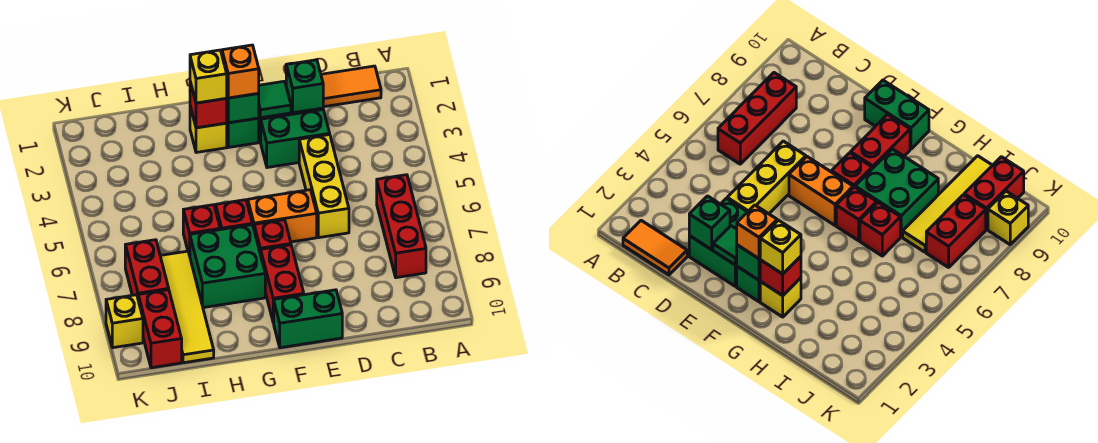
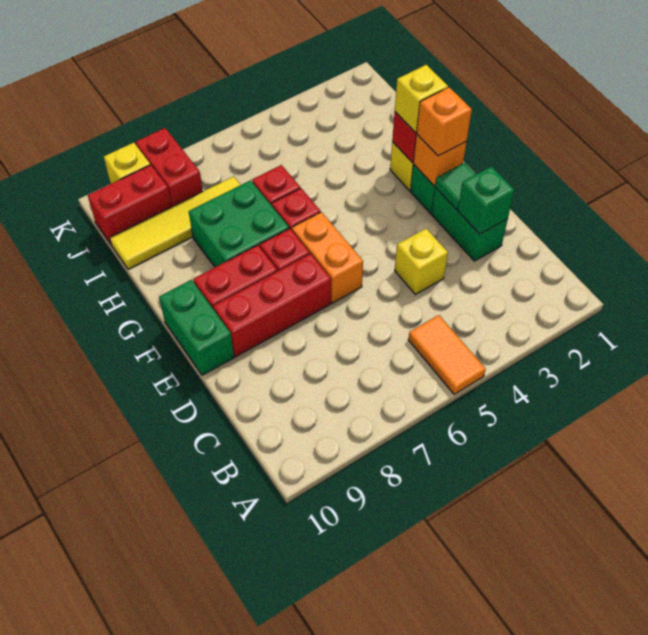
orange 1x2 tile [321,66,381,107] -> orange 1x2 tile moved to [408,315,486,394]
red 1x3 brick [377,175,426,278] -> red 1x3 brick moved to [213,254,331,356]
green 1x2 brick [261,110,330,168] -> none
yellow 1x3 brick [299,135,349,238] -> yellow 1x1 brick [395,229,448,294]
green 1x1 brick [226,94,259,123] -> orange 1x1 brick [413,134,466,186]
red 1x2 brick [125,240,169,297] -> red 1x2 brick turned to [136,128,203,207]

